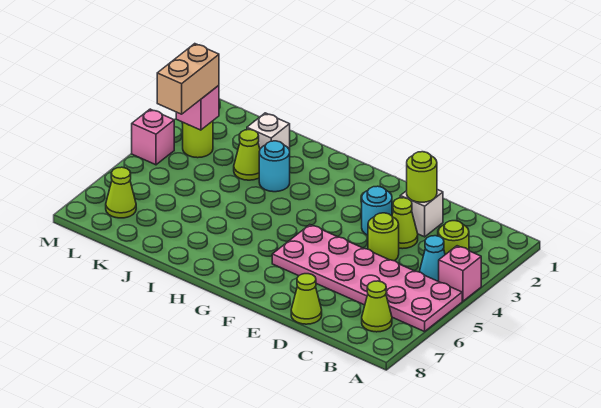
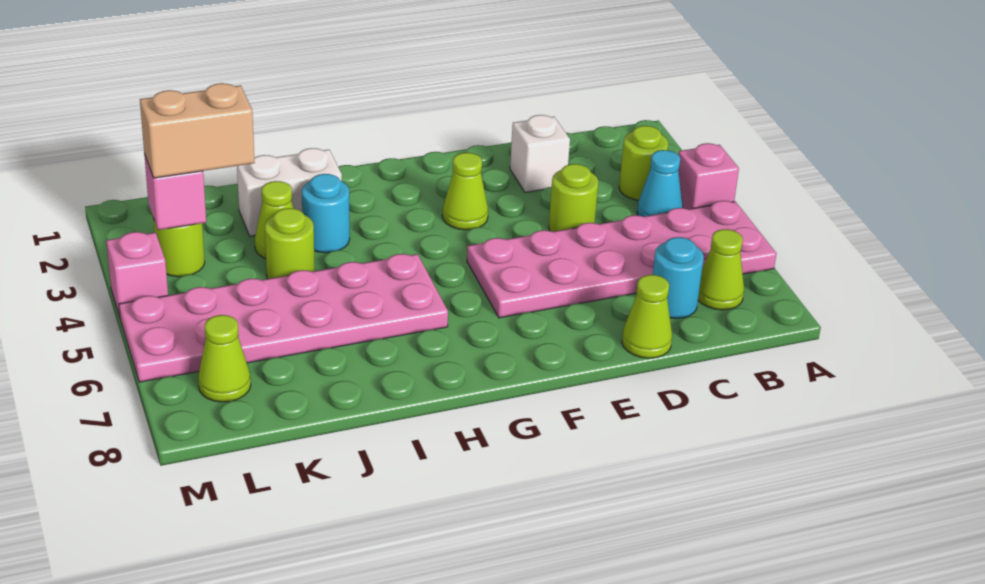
lime 1x1 round brick [407,152,437,202] -> lime 1x1 round brick moved to [265,208,315,279]
lime 1x1 cone [392,198,418,249] -> lime 1x1 cone moved to [442,153,488,230]
cyan 1x1 round brick [362,186,392,235] -> cyan 1x1 round brick moved to [653,237,704,319]
none -> pink 2x6 plate [119,254,448,382]
white 1x1 brick [247,113,290,151] -> white 1x2 brick [237,148,342,236]
tan 1x2 brick [157,44,219,114] -> tan 1x2 brick turned to [140,83,255,178]

